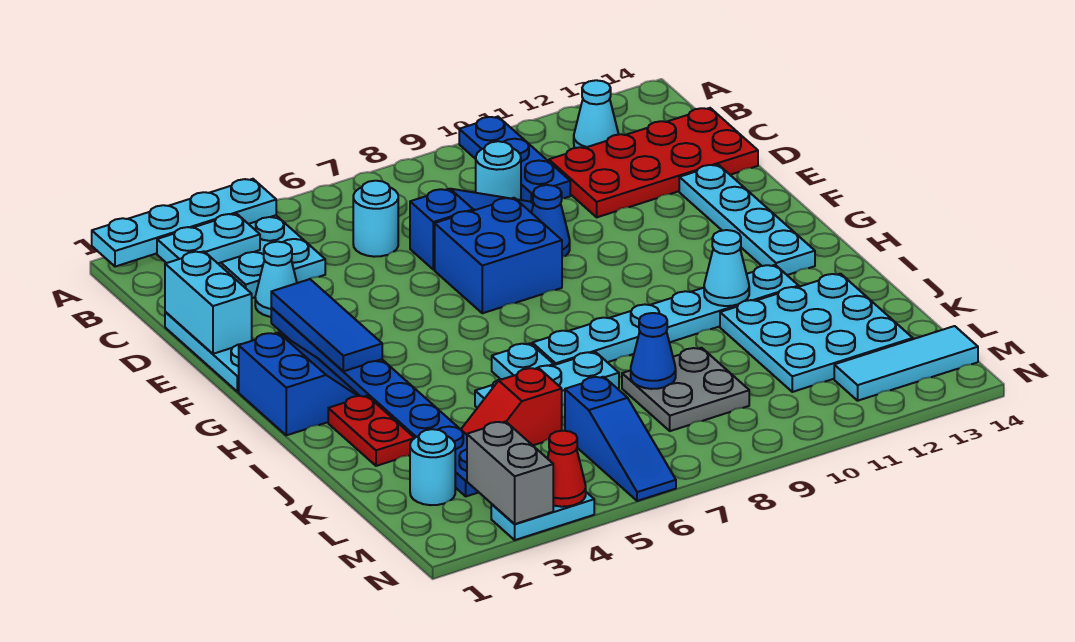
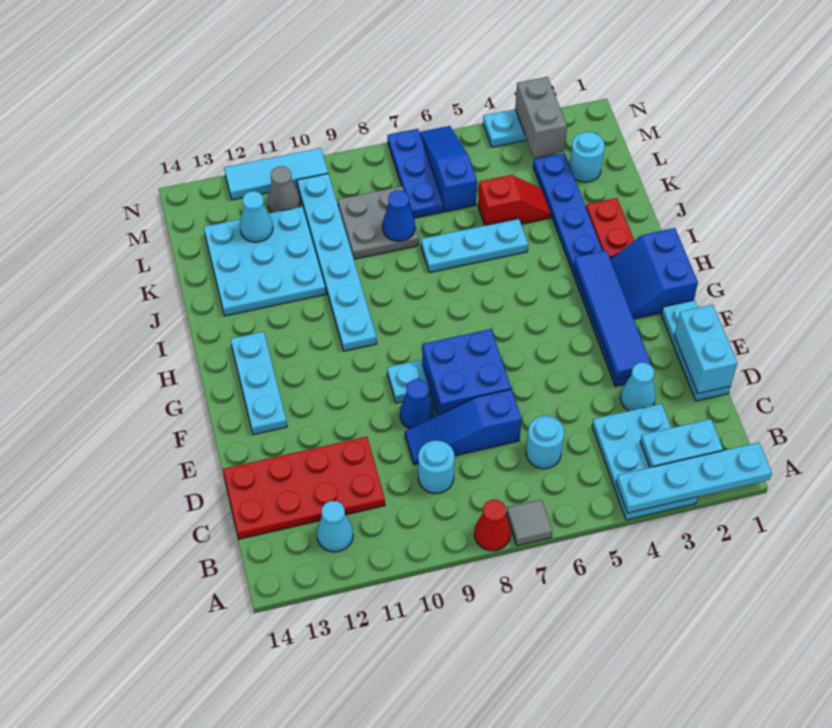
none -> grey 1x1 tile [507,500,552,546]
blue 1x3 plate [459,117,570,204] -> blue 1x3 plate moved to [387,129,443,218]
blue 1x3 tile [271,279,382,371] -> blue 1x4 tile [574,250,651,379]
cyan 1x4 plate [679,165,815,275] -> cyan 1x3 plate [231,332,287,435]
cyan 1x1 plate [492,343,554,379] -> cyan 1x1 plate moved to [387,360,429,403]
cyan 1x6 plate [532,265,799,365] -> cyan 1x6 plate turned to [297,174,377,351]
cyan 1x1 cone [704,230,749,306] -> cyan 1x1 cone moved to [240,191,273,242]
none -> grey 1x1 cone [268,166,300,213]
cyan 1x3 tile [834,326,978,401] -> cyan 1x3 tile moved to [224,148,328,200]
red 1x1 cone [547,431,586,507] -> red 1x1 cone moved to [474,500,511,551]

